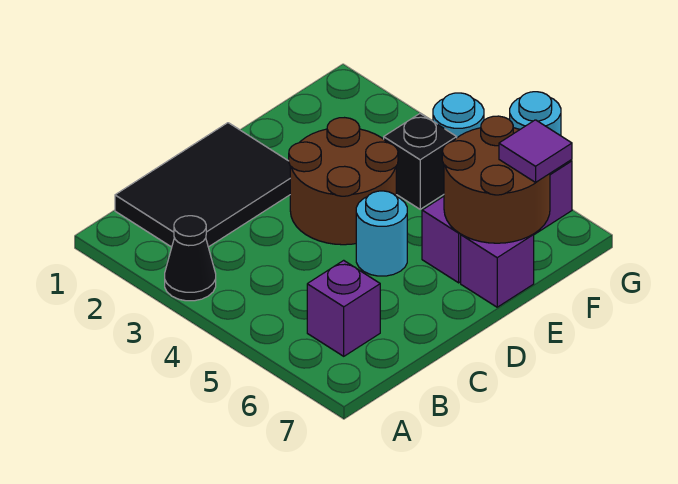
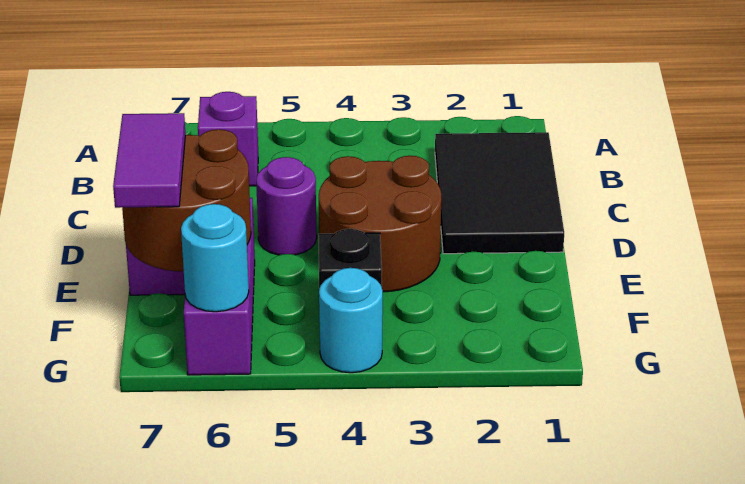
black 1x1 cone [165,216,216,301] -> none
cyan 1x1 round brick [356,191,407,276] -> purple 1x1 round brick [256,157,317,255]
purple 1x1 tile [499,120,572,182] -> purple 1x2 tile [113,113,185,208]

